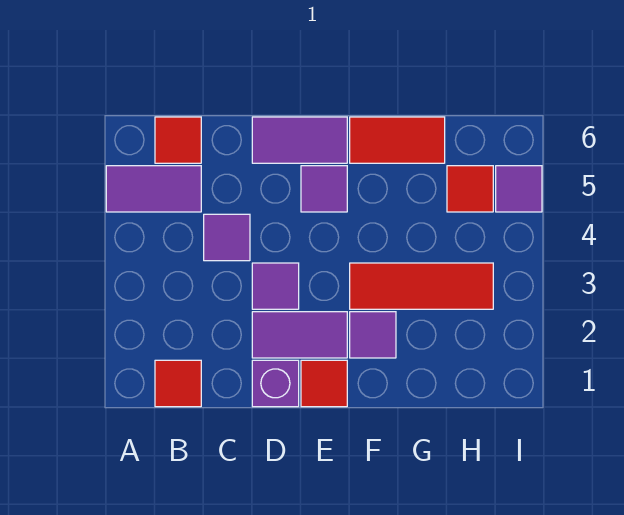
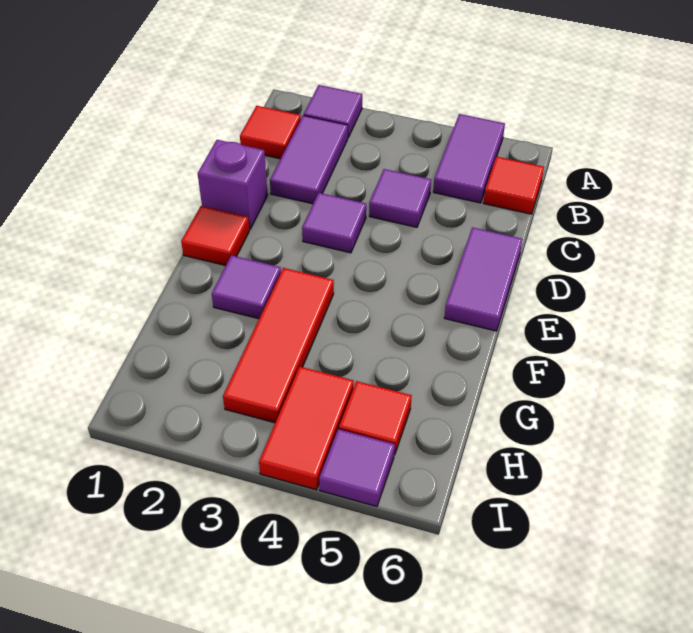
purple 1x2 tile [252,312,347,358] -> purple 1x2 tile moved to [270,115,348,204]
purple 1x1 tile [301,166,347,212] -> purple 1x1 tile moved to [304,85,362,137]
red 1x2 tile [350,117,445,163] -> red 1x2 tile moved to [259,367,354,490]

